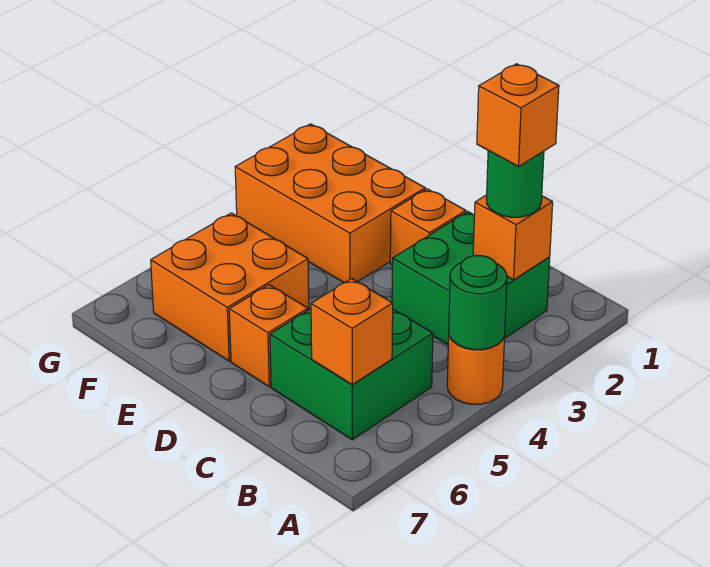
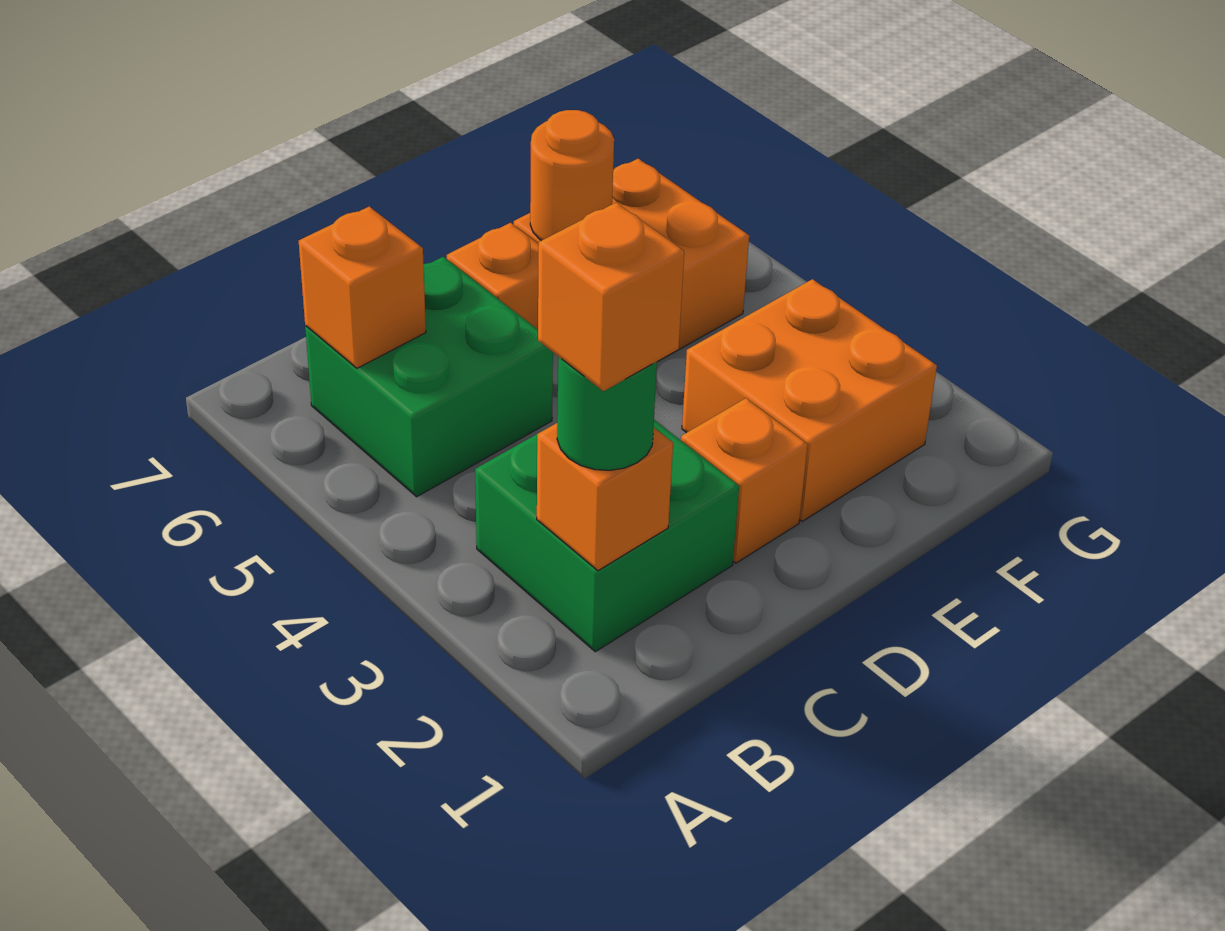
orange 1x1 round brick [447,336,505,404] -> orange 1x1 round brick moved to [530,110,614,241]
green 1x1 round brick [449,255,507,350] -> none
orange 2x3 brick [235,124,425,283] -> orange 2x2 brick [682,279,937,521]

